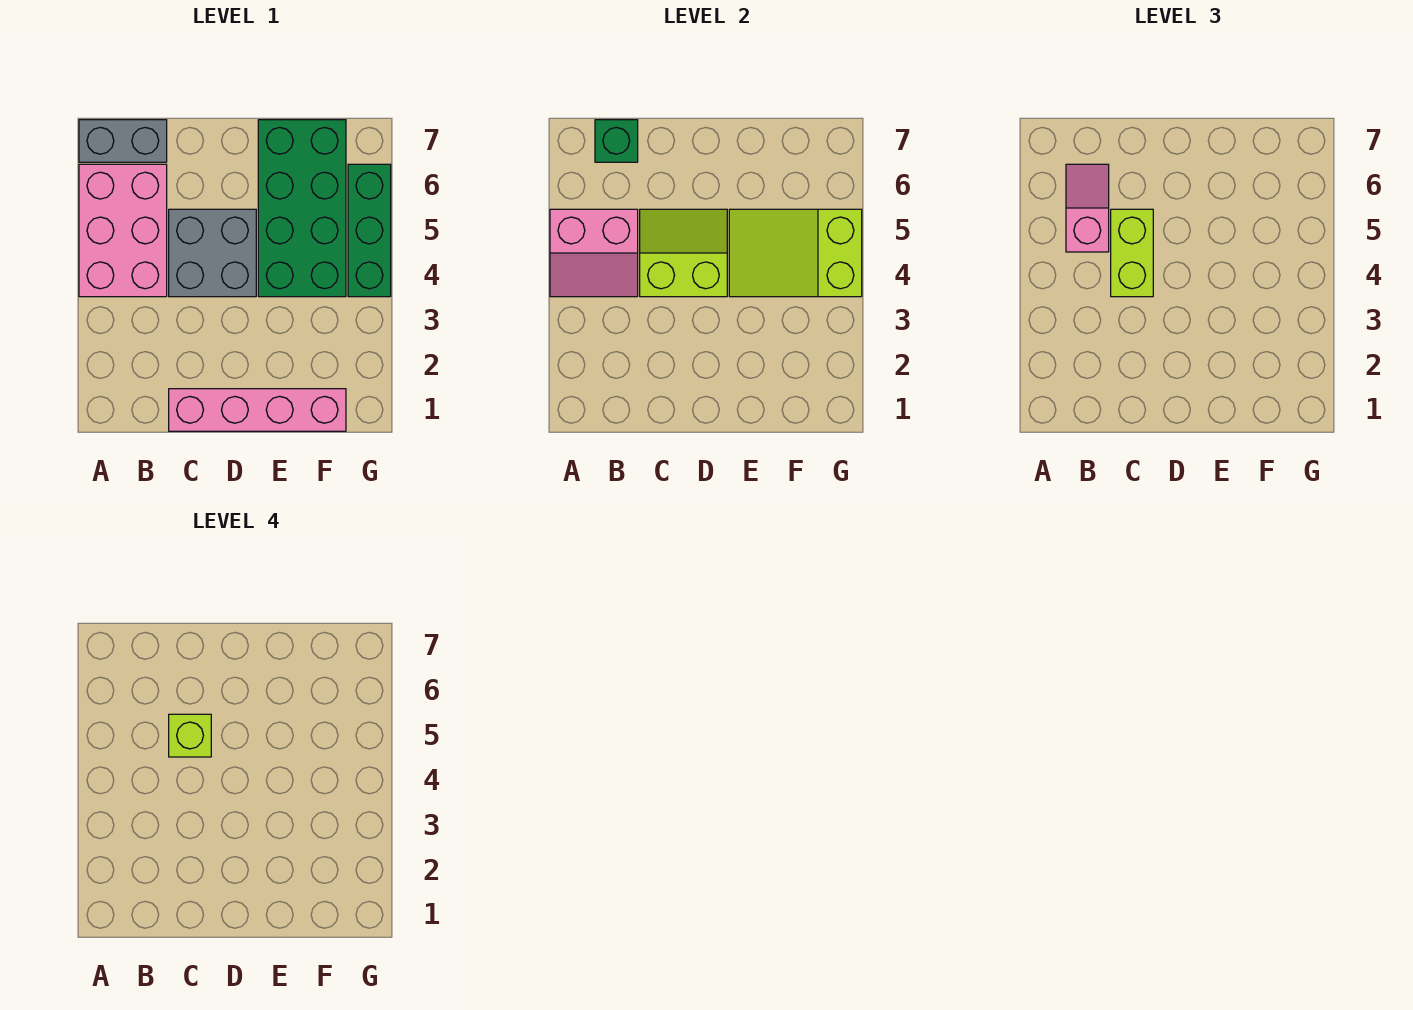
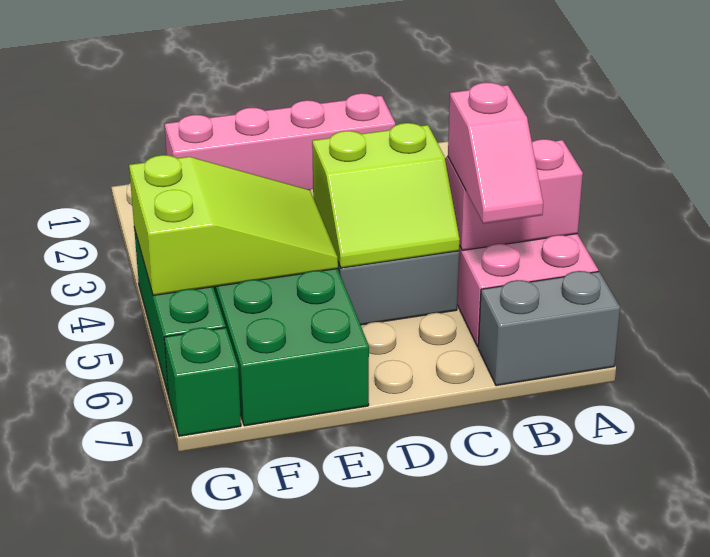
green 1x1 brick [595,120,638,162] -> green 1x1 brick moved to [164,328,241,436]
lime 1x2 brick [1111,209,1153,297] -> none
lime 1x1 brick [169,714,211,757] -> none

